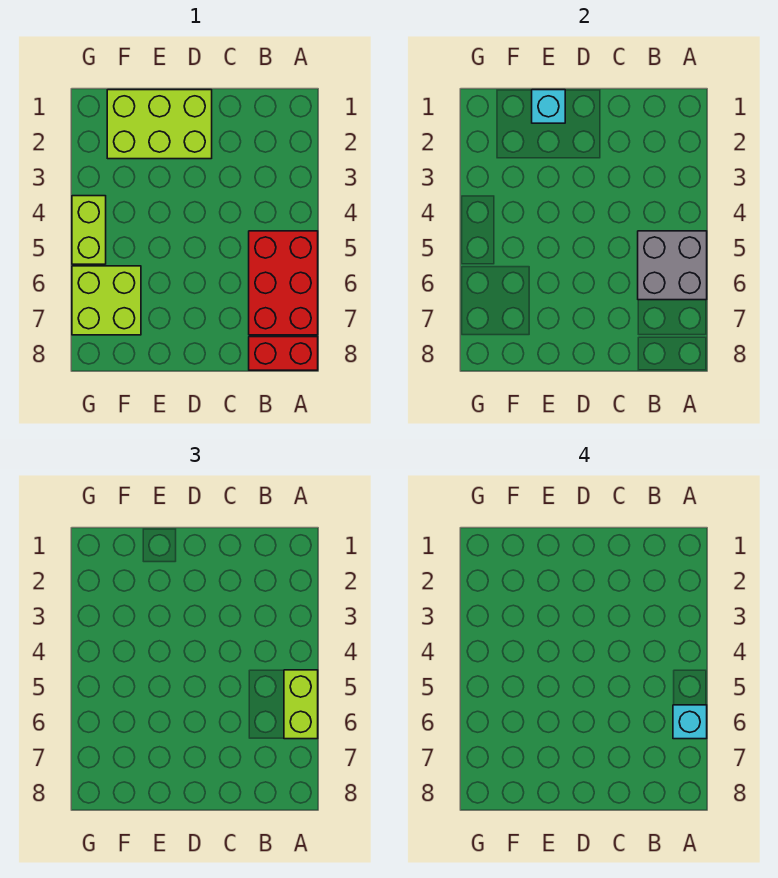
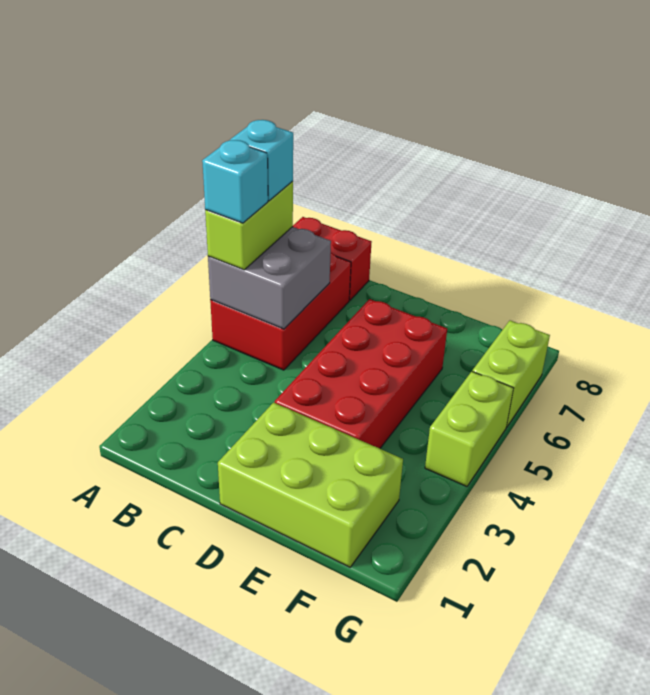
none -> red 2x4 brick [275,299,447,448]
cyan 1x1 brick [532,90,565,123] -> cyan 1x1 brick moved to [202,140,268,223]
lime 2x2 brick [72,266,141,335] -> lime 1x2 brick [472,321,550,427]

